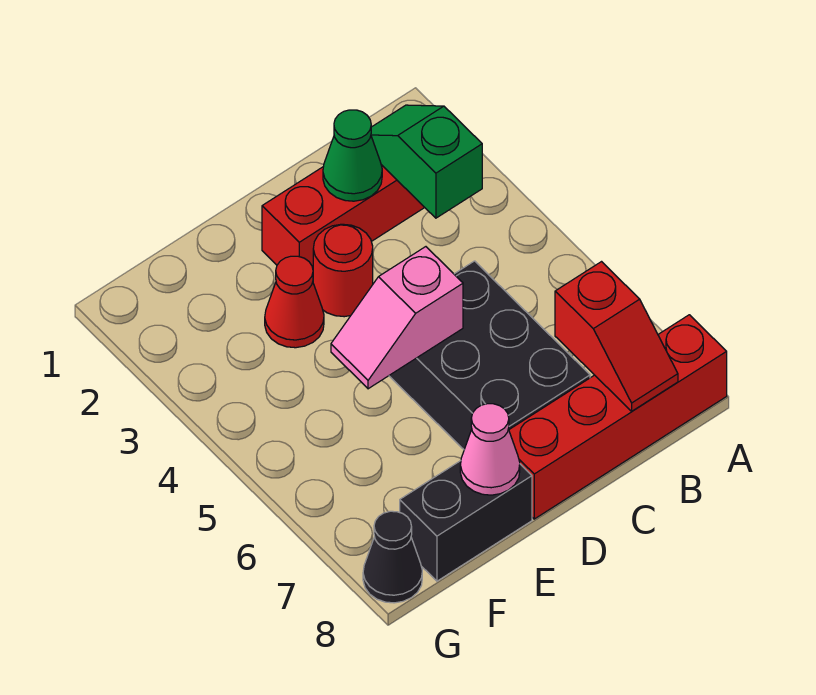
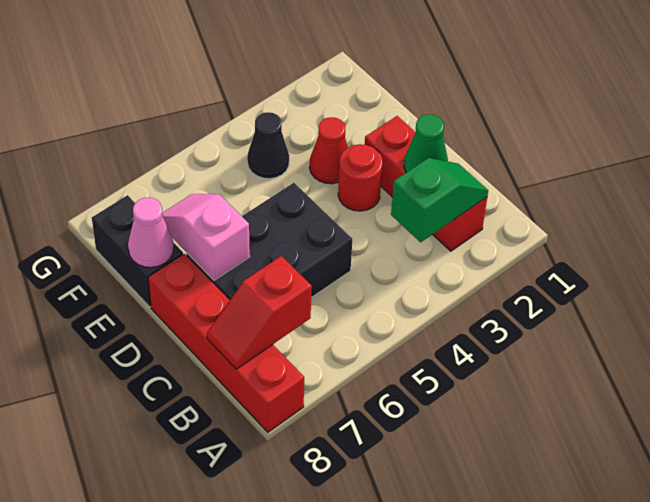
pink 1x2 slope [331,247,463,389] -> pink 1x2 slope moved to [162,194,250,280]
black 1x1 cone [363,511,422,603] -> black 1x1 cone moved to [247,112,289,179]

